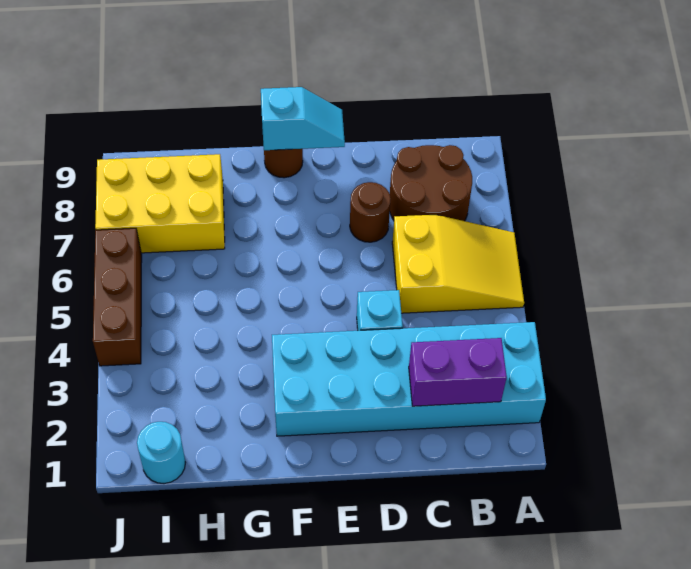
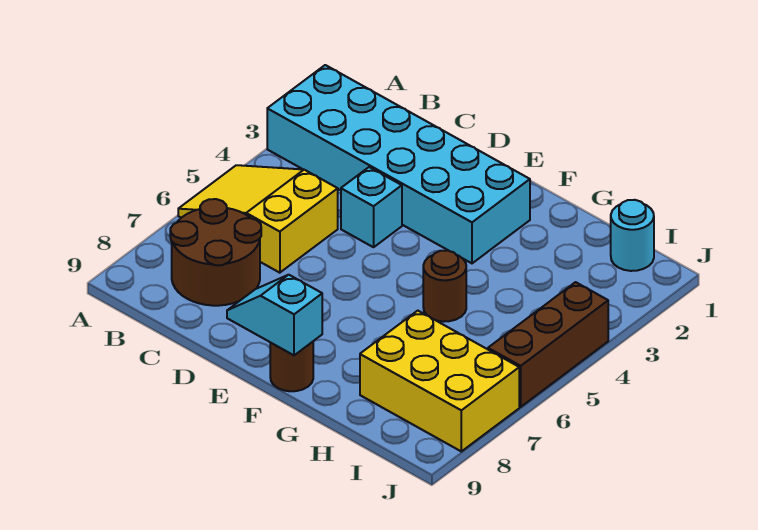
purple 1x2 brick [409,338,507,406] -> none
brown 1x1 round brick [350,182,391,242] -> brown 1x1 round brick moved to [423,250,466,322]

